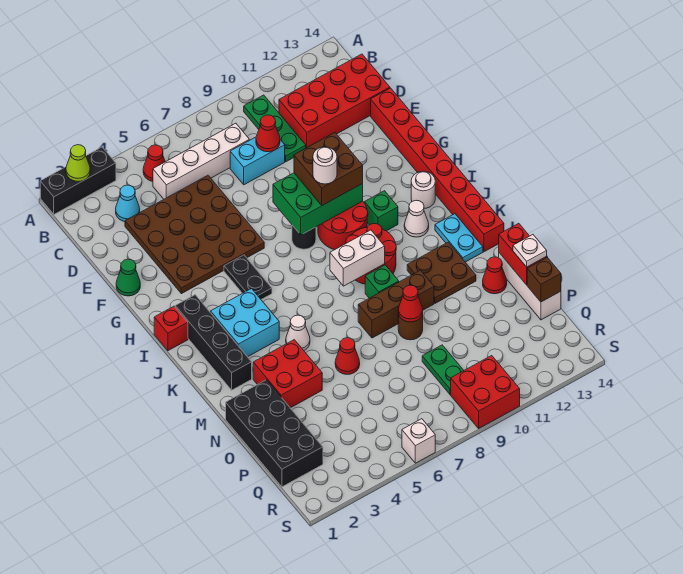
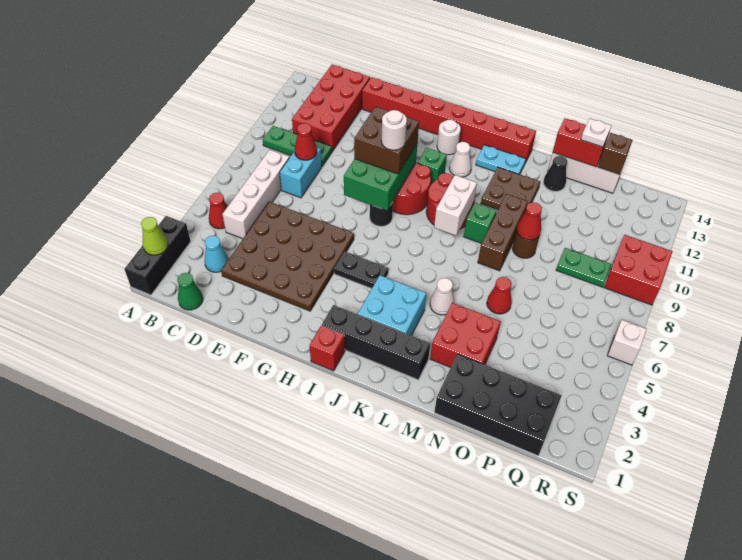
green 1x1 cone [116,259,140,296] -> green 1x1 cone moved to [177,273,203,310]
red 1x1 cone [483,257,507,294] -> black 1x1 cone [543,156,567,191]

